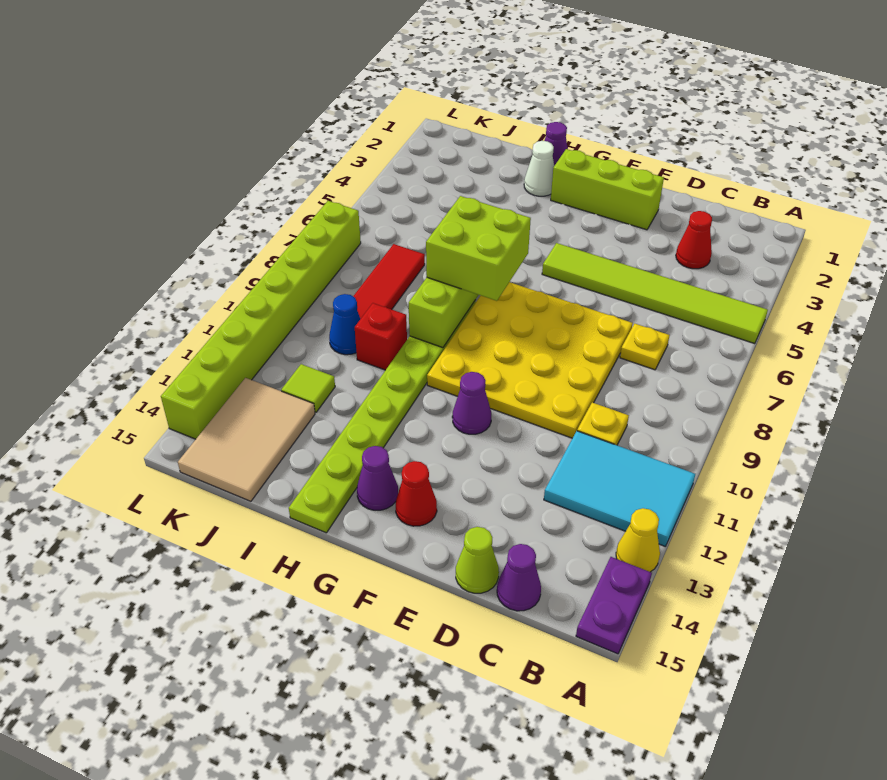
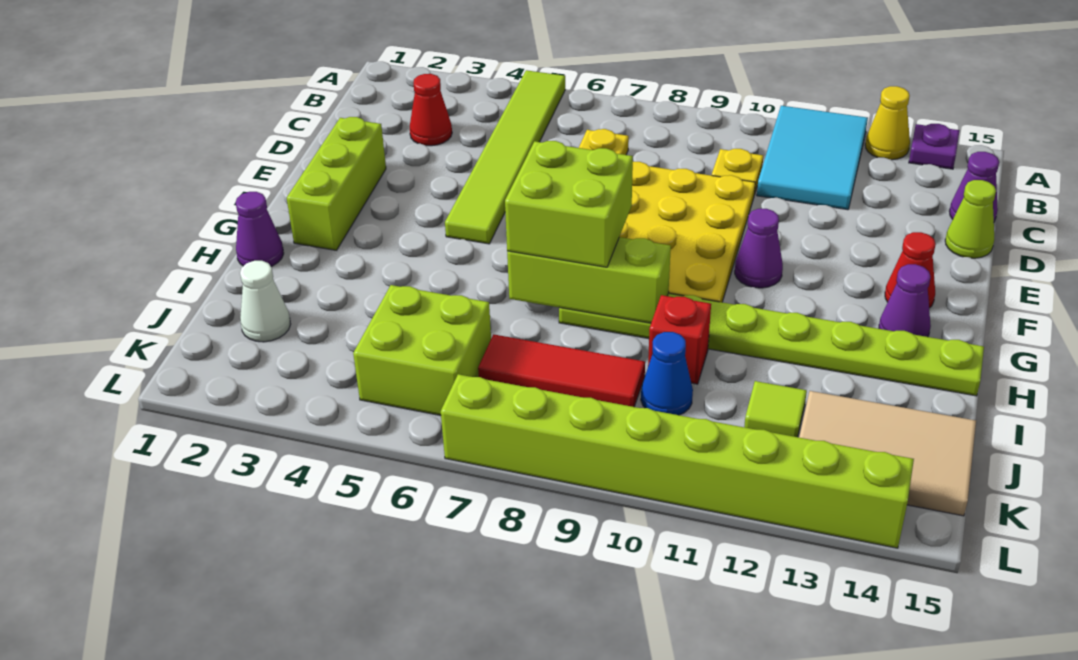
purple 1x2 plate [576,557,652,654] -> purple 1x1 plate [909,124,960,169]
white 1x1 cone [524,141,554,196] -> white 1x1 cone moved to [240,261,291,342]
none -> lime 2x2 brick [353,285,491,415]

